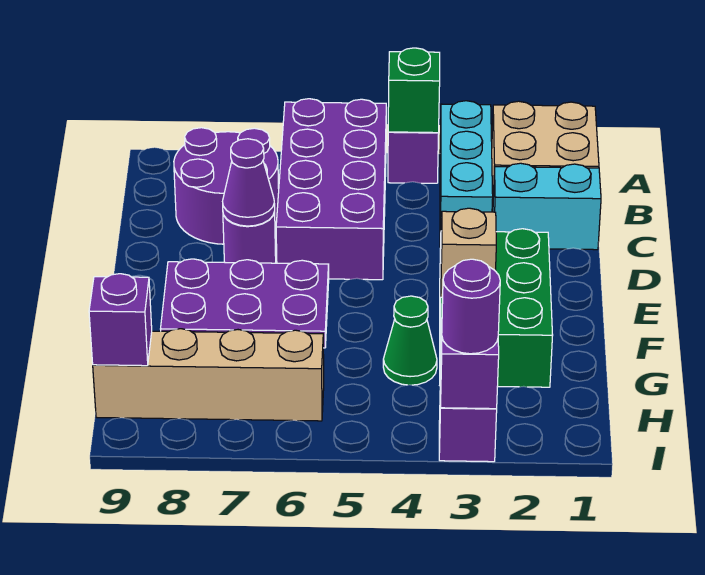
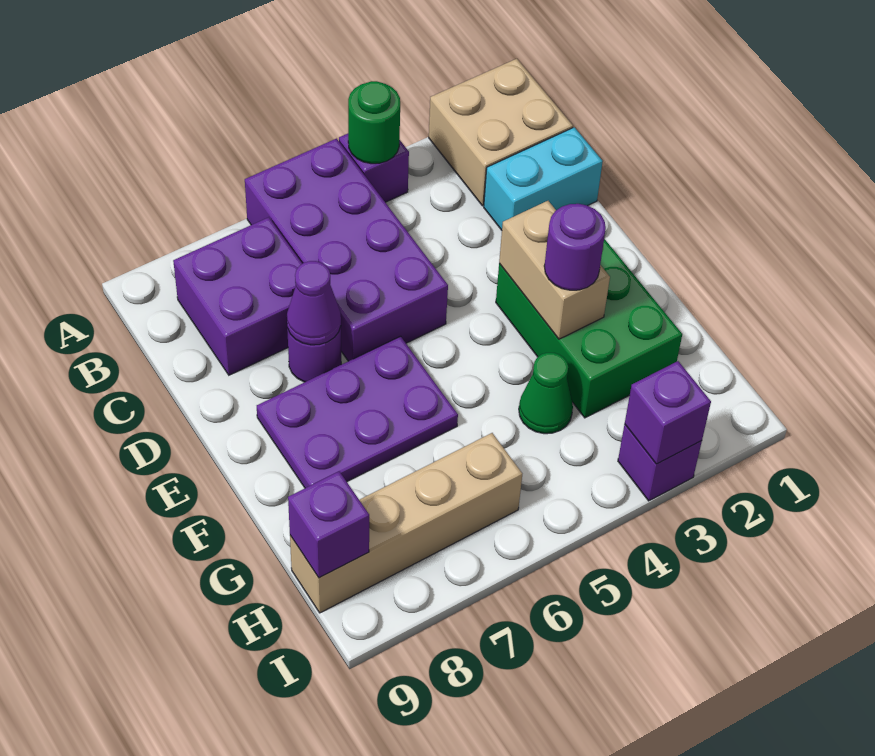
cyan 1x3 brick [440,101,493,247] -> none
green 1x1 brick [388,48,440,133] -> green 1x1 round brick [348,81,400,164]
purple 2x2 round brick [174,128,279,244] -> purple 2x2 brick [173,217,302,375]
tan 1x1 brick [441,208,496,297] -> tan 1x2 brick [499,201,610,339]
purple 1x1 round brick [442,259,500,354] -> purple 1x1 round brick moved to [544,204,606,290]

